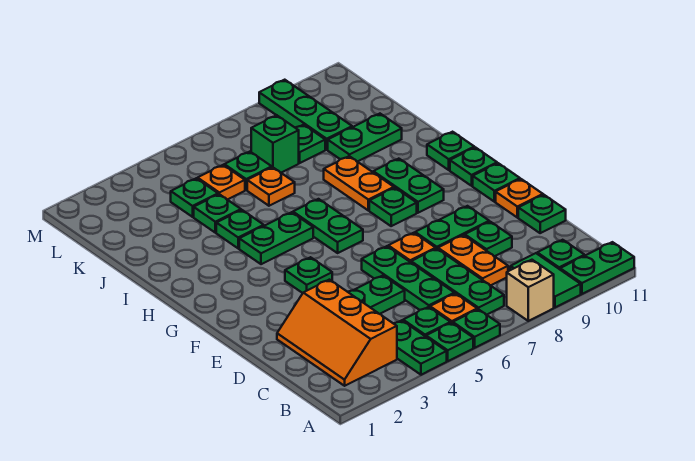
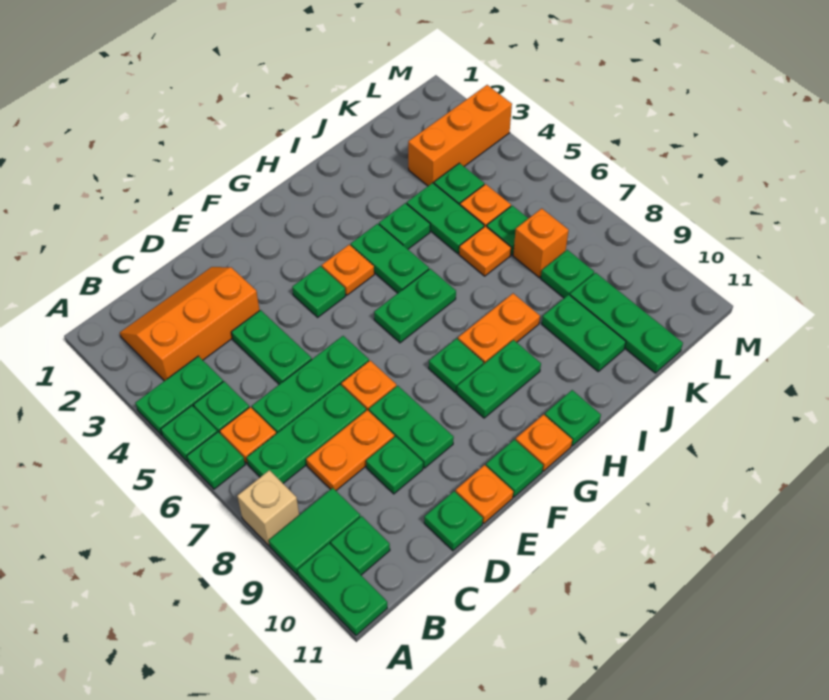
none -> orange 1x1 plate [322,245,374,295]
green 1x1 plate [450,147,497,186] -> orange 1x1 plate [516,415,572,471]
green 1x1 plate [194,194,241,233] -> green 1x2 plate [407,183,484,253]
none -> orange 1x3 brick [408,85,512,186]
green 1x1 brick [251,115,299,173] -> orange 1x1 brick [513,208,569,277]
green 1x3 plate [259,80,352,150] -> green 1x3 plate turned to [570,273,683,373]

